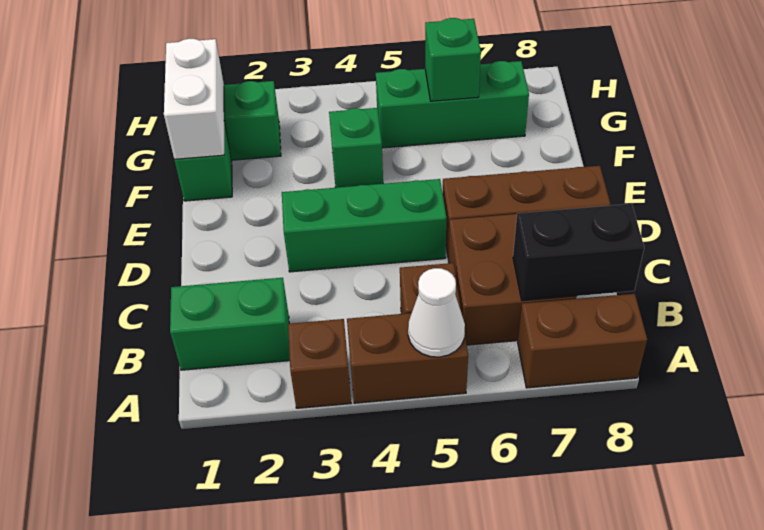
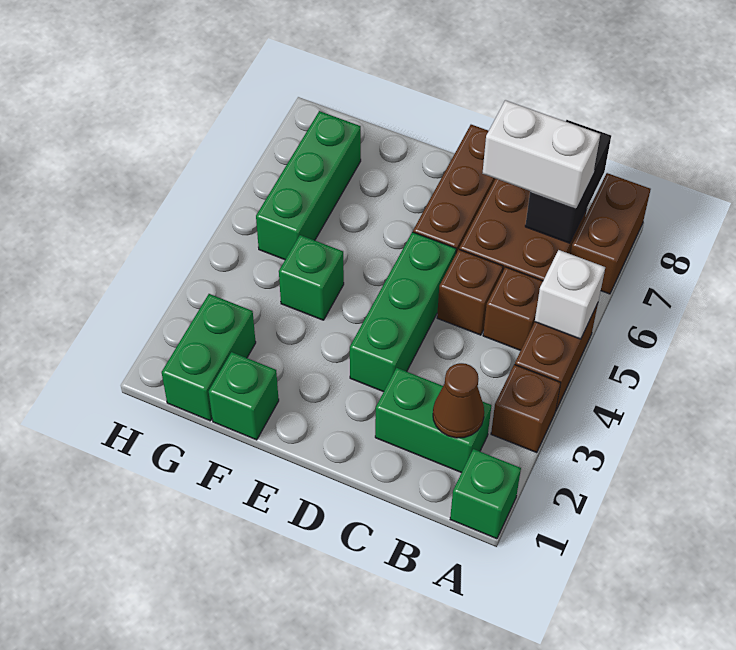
white 1x1 cone [408,268,465,357] -> white 1x1 brick [535,250,605,339]
green 1x2 brick [170,278,290,370] -> green 1x2 brick turned to [375,368,491,473]
none -> brown 1x1 cone [433,363,484,438]
none -> brown 1x1 brick [437,249,503,335]
white 1x2 brick [164,39,224,159] -> white 1x2 brick moved to [482,100,600,208]
green 1x1 brick [425,18,481,101] -> green 1x1 brick moved to [450,449,521,539]

